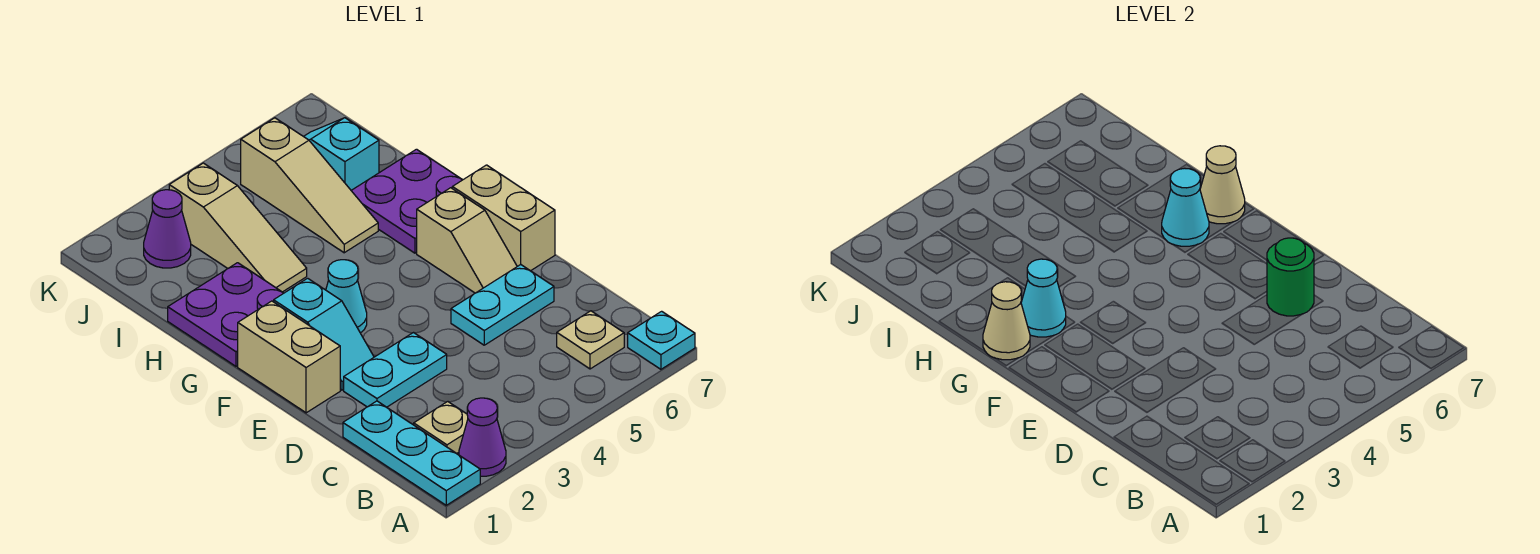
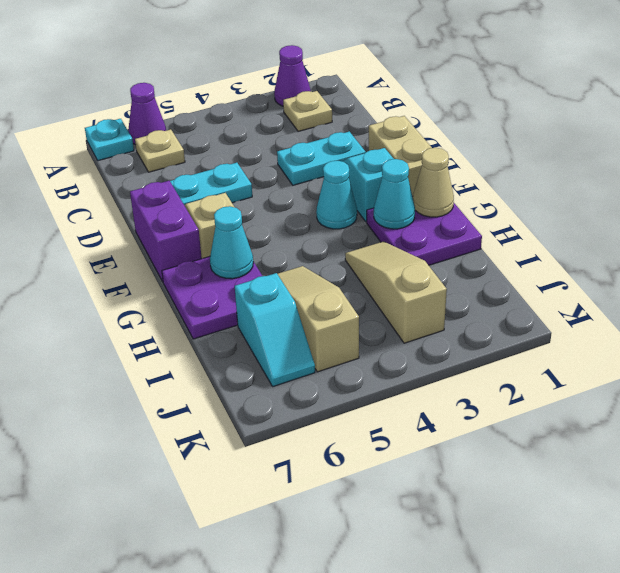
cyan 1x3 plate [343,401,480,505] -> none
green 1x1 round brick [1267,238,1314,316] -> none
tan 1x2 brick [452,165,555,271] -> purple 1x2 brick [130,181,202,282]
tan 1x1 cone [1200,146,1245,224] -> none
purple 1x1 cone [144,190,191,268] -> purple 1x1 cone moved to [128,83,166,145]

